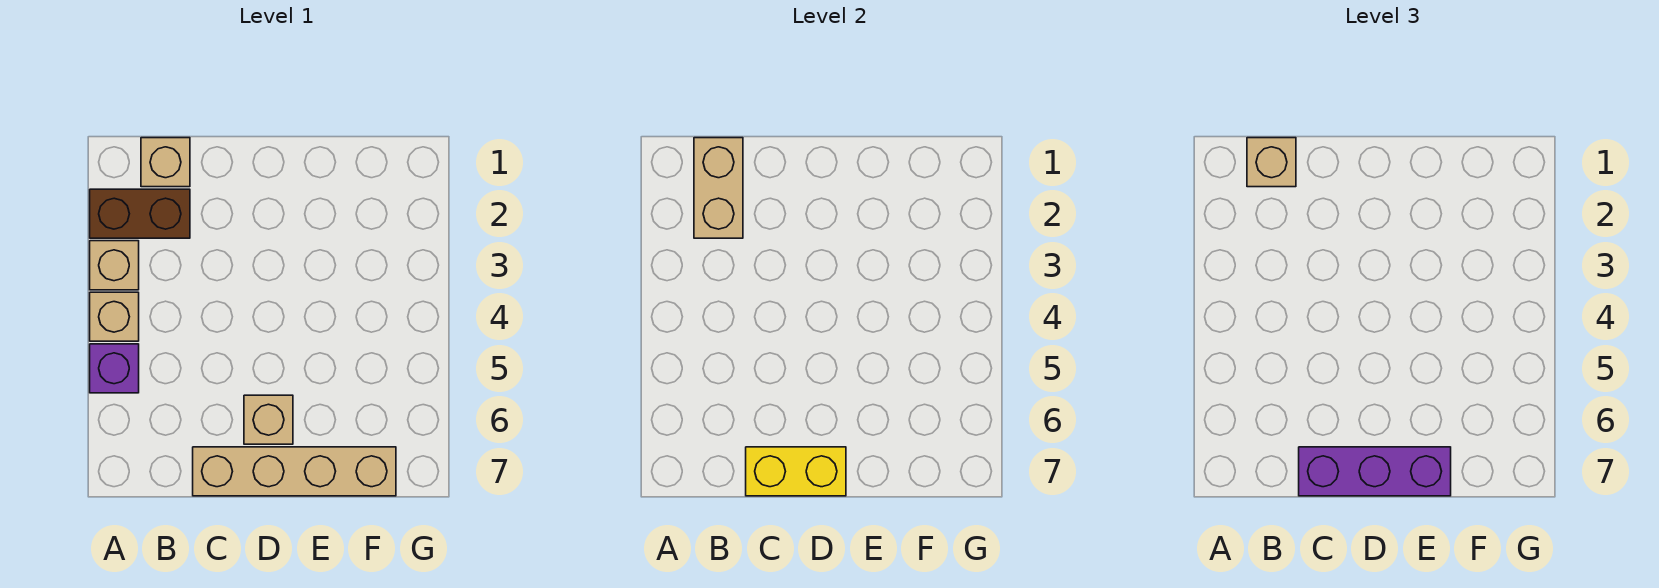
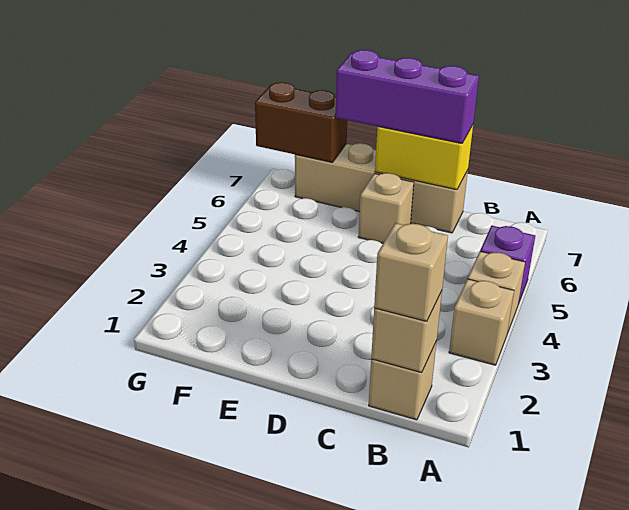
brown 1x2 brick [90,189,190,238] -> brown 1x2 brick moved to [255,82,347,162]
tan 1x2 brick [694,138,743,238] -> tan 1x1 brick [371,291,442,373]

